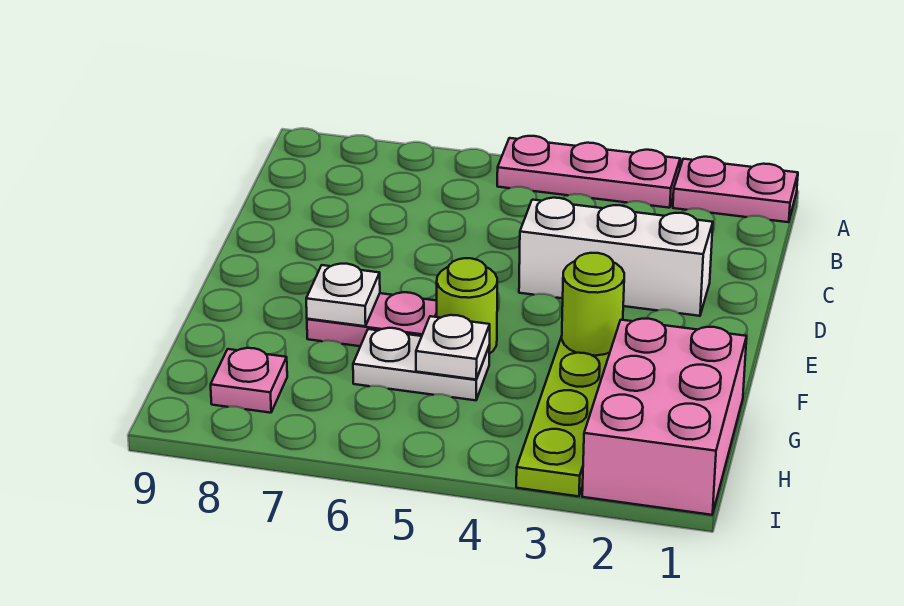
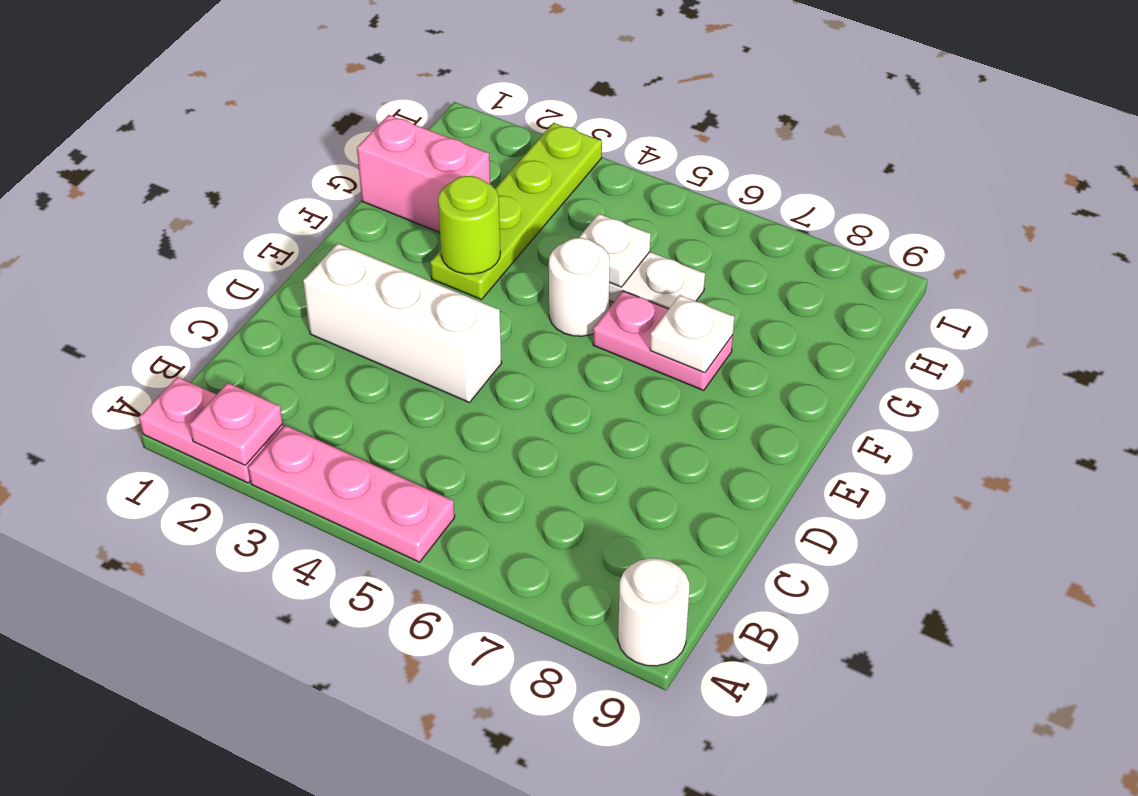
none -> white 1x1 round brick [618,558,689,666]
lime 1x1 round brick [437,258,497,354] -> white 1x1 round brick [549,238,610,336]
pink 2x3 brick [582,319,747,515] -> pink 1x2 brick [357,115,490,232]
pink 1x1 plate [211,348,287,413] -> pink 1x1 plate moved to [190,383,283,465]

